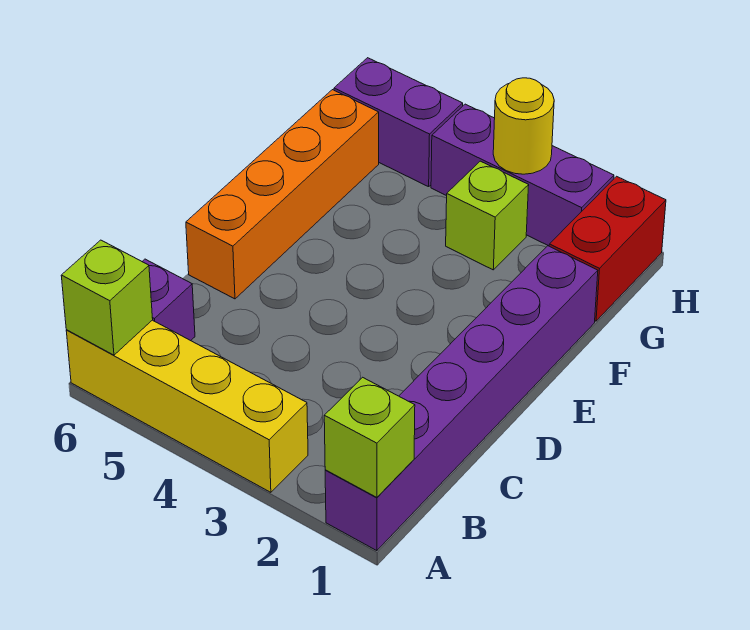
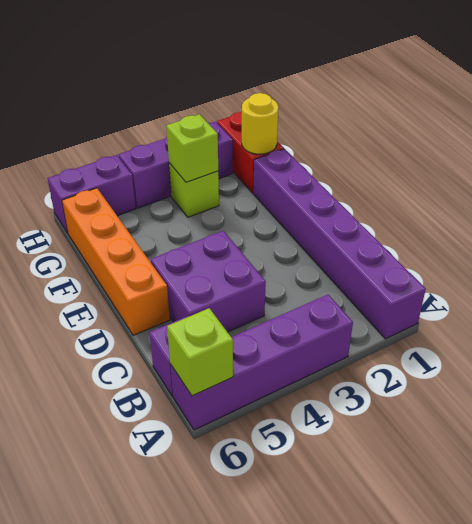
lime 1x1 brick [324,377,415,497] -> lime 1x1 brick moved to [167,114,218,182]
yellow 1x4 brick [66,320,308,492] -> purple 1x4 brick [170,295,353,430]
none -> purple 2x2 brick [151,231,266,332]
yellow 1x1 round brick [493,78,554,174] -> yellow 1x1 round brick moved to [242,93,278,154]

